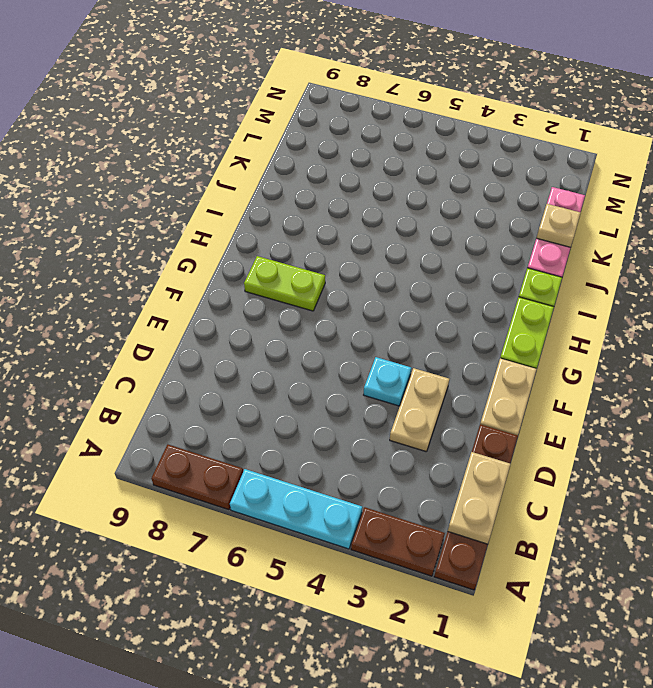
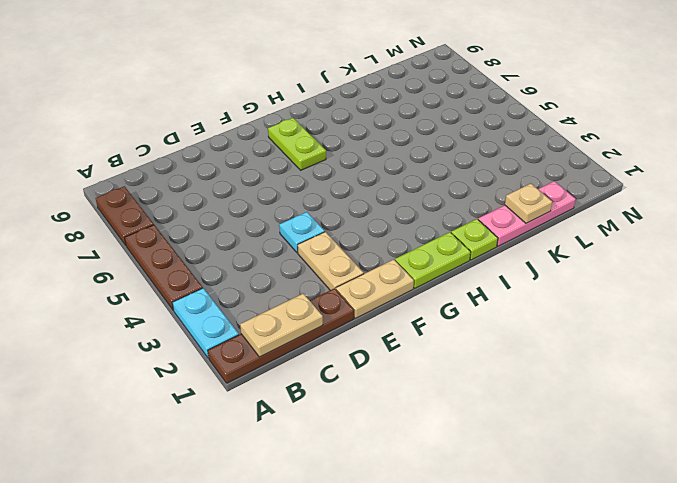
brown 1x2 plate [351,507,445,576] -> cyan 1x2 plate [172,288,239,358]
cyan 1x3 plate [230,469,362,549] -> brown 1x3 plate [125,225,203,310]
tan 1x2 plate [390,368,449,452] -> tan 1x2 plate turned to [298,232,364,290]

